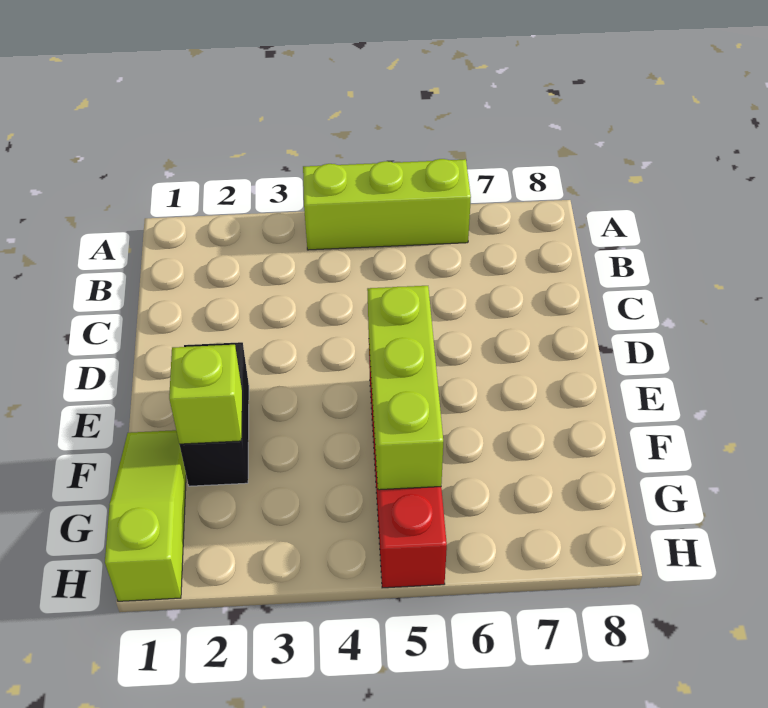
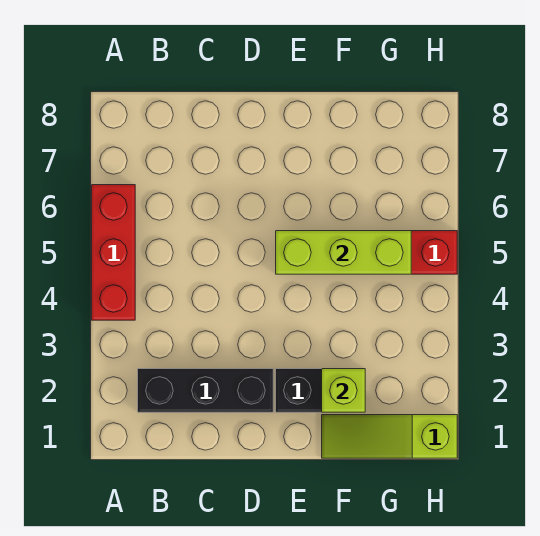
lime 1x3 brick [303,159,471,250] -> red 1x3 brick [92,185,135,320]
none -> black 1x3 brick [138,369,273,412]

